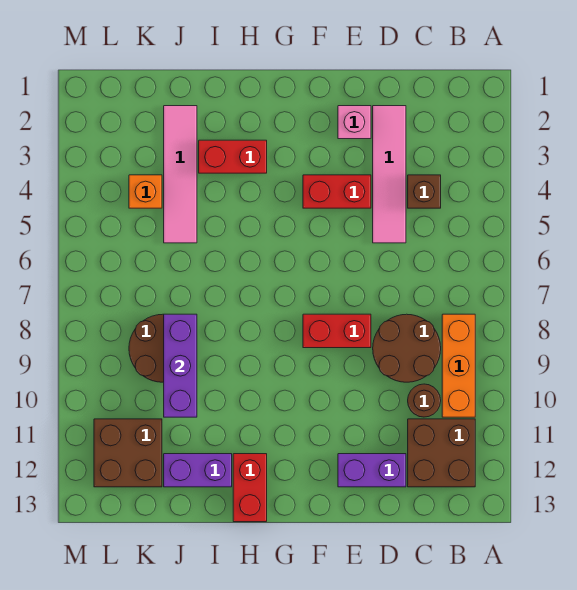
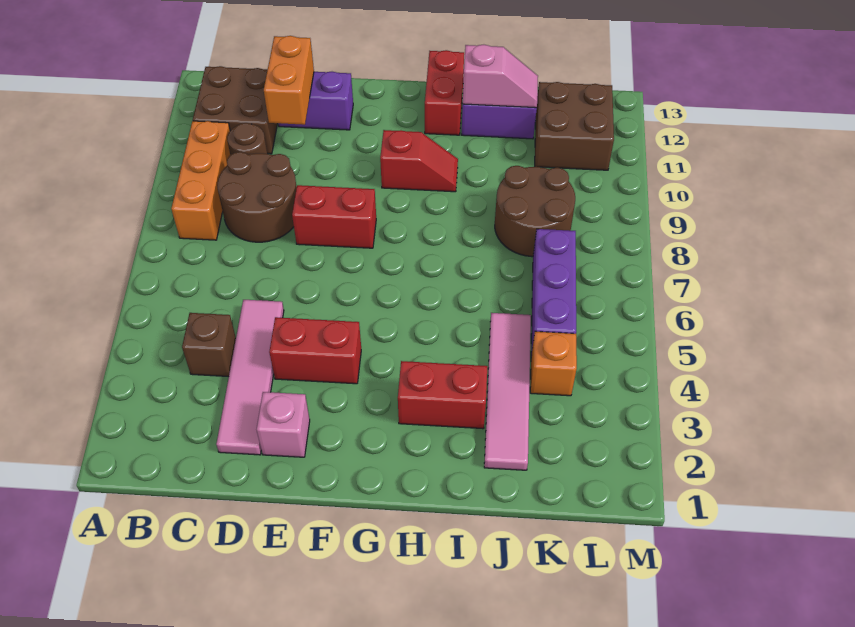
none -> orange 1x2 brick [264,36,314,125]
none -> red 1x2 slope [380,130,458,192]
none -> pink 1x2 slope [463,45,538,108]
purple 1x3 brick [164,314,197,417] -> purple 1x3 brick moved to [531,229,576,355]

